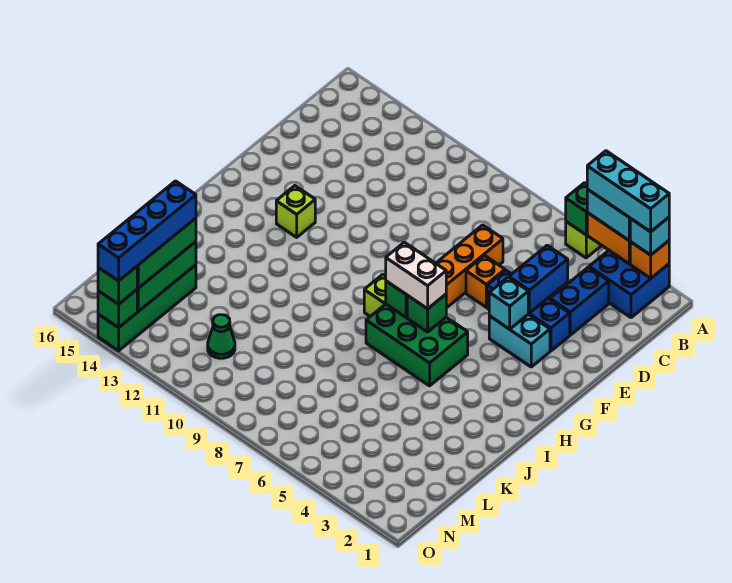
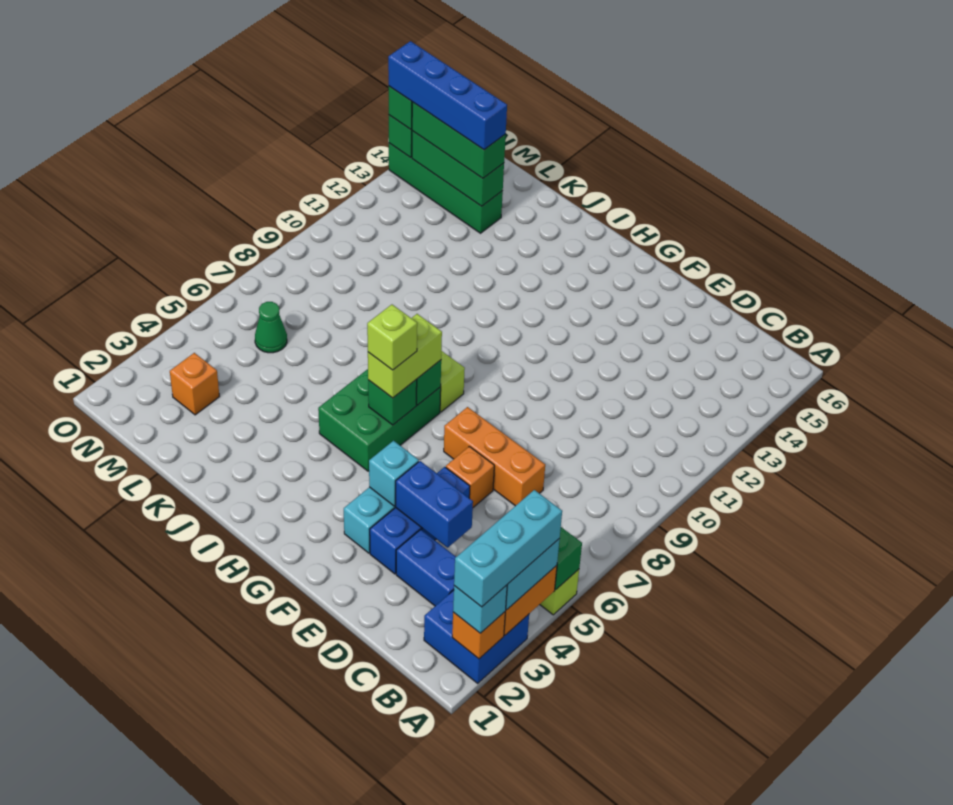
lime 1x1 brick [276,186,315,237] -> lime 1x1 brick moved to [367,305,417,370]
white 1x2 brick [386,242,446,309] -> lime 1x2 brick [368,314,442,398]
none -> orange 1x1 brick [170,353,219,415]
green 1x1 cone [208,315,235,358] -> green 1x1 cone moved to [255,302,287,353]

